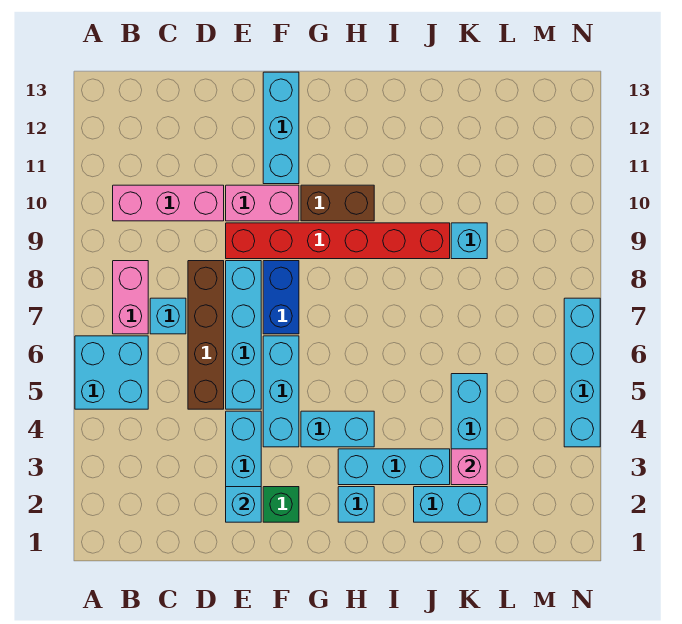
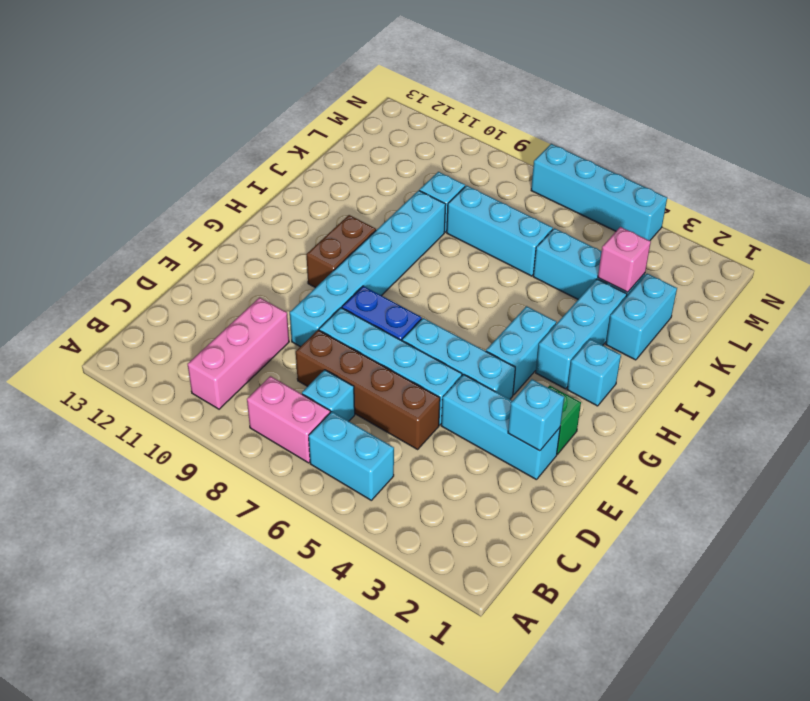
cyan 2x2 brick [75,336,148,409] -> cyan 1x2 brick [309,412,394,500]
red 1x6 brick [226,223,450,259] -> cyan 1x6 brick [290,190,446,347]
pink 1x2 brick [226,185,299,221] -> none
cyan 1x3 brick [263,72,299,184] -> cyan 1x3 brick moved to [447,185,553,276]

